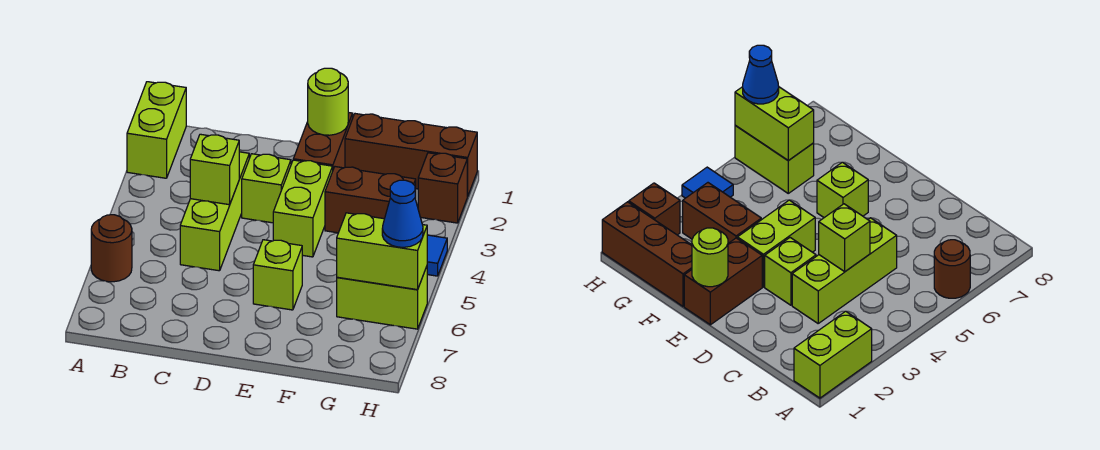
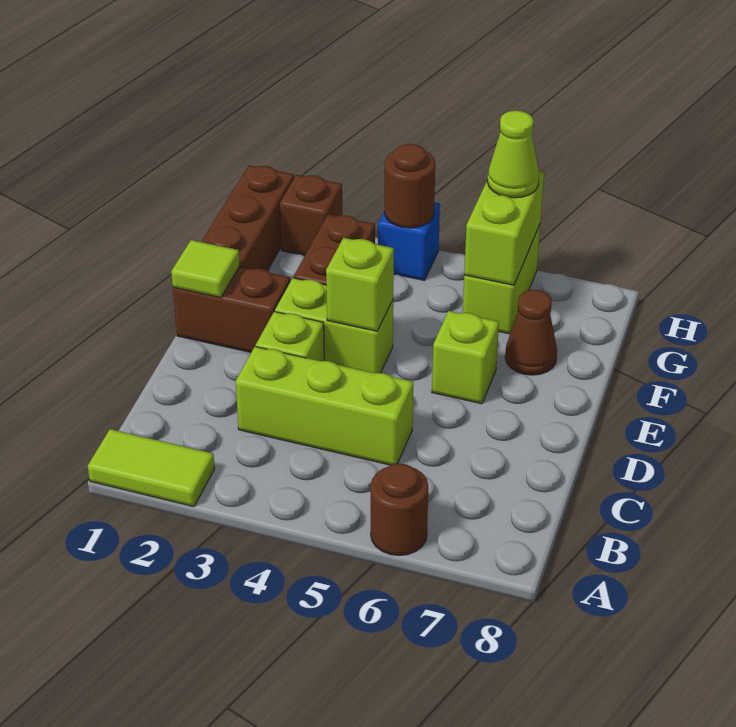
lime 1x2 brick [127,82,186,178] -> lime 1x2 tile [88,429,215,507]
lime 1x1 brick [190,134,239,205] -> lime 1x1 brick moved to [326,238,394,331]
lime 1x1 round brick [308,68,348,135] -> lime 1x1 tile [171,240,240,298]
none -> brown 1x1 cone [505,290,557,375]
blue 1x1 tile [427,235,447,276] -> blue 1x1 brick [378,202,440,280]
none -> brown 1x1 round brick [384,144,435,228]
blue 1x1 cone [382,180,423,247] -> lime 1x1 cone [487,111,539,198]

